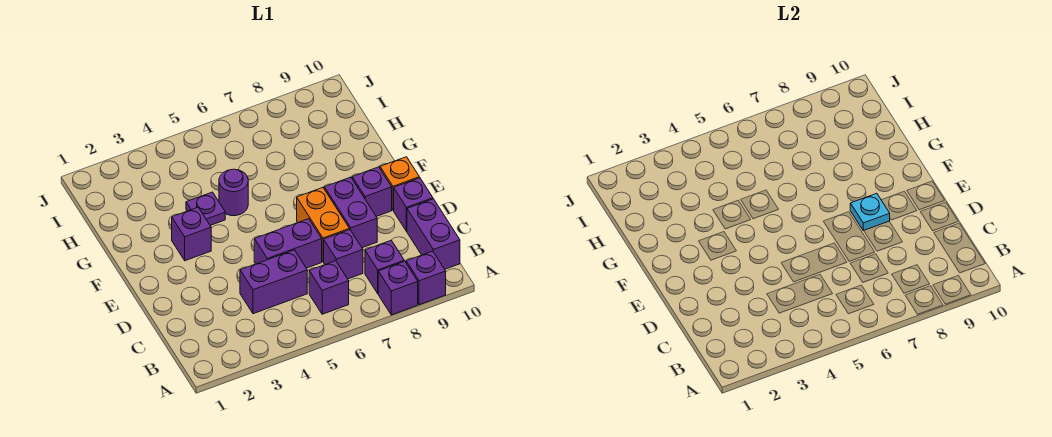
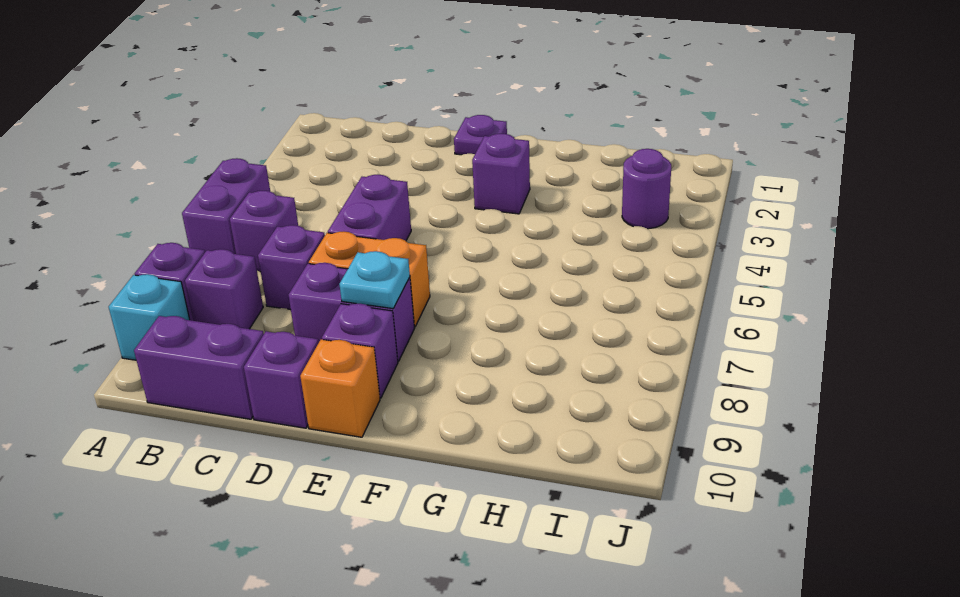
purple 1x1 brick [406,251,446,305] -> cyan 1x1 brick [109,274,190,360]
purple 1x2 brick [240,250,307,314] -> purple 1x2 brick moved to [182,158,270,254]
purple 1x1 plate [186,192,225,225] -> purple 1x1 plate moved to [454,115,507,155]
purple 1x1 round brick [219,169,248,216] -> purple 1x1 round brick moved to [622,149,671,229]

